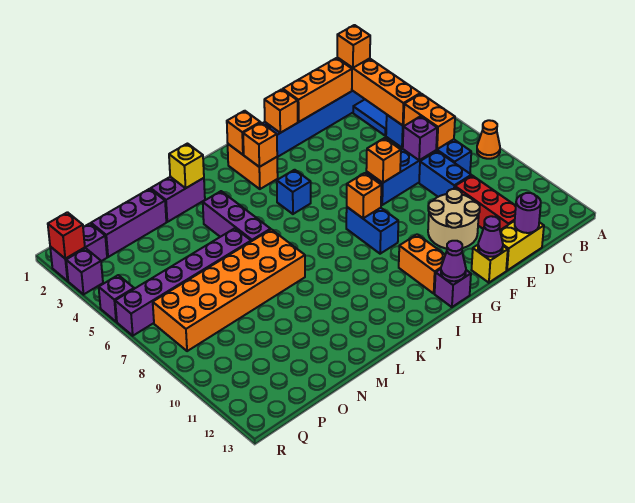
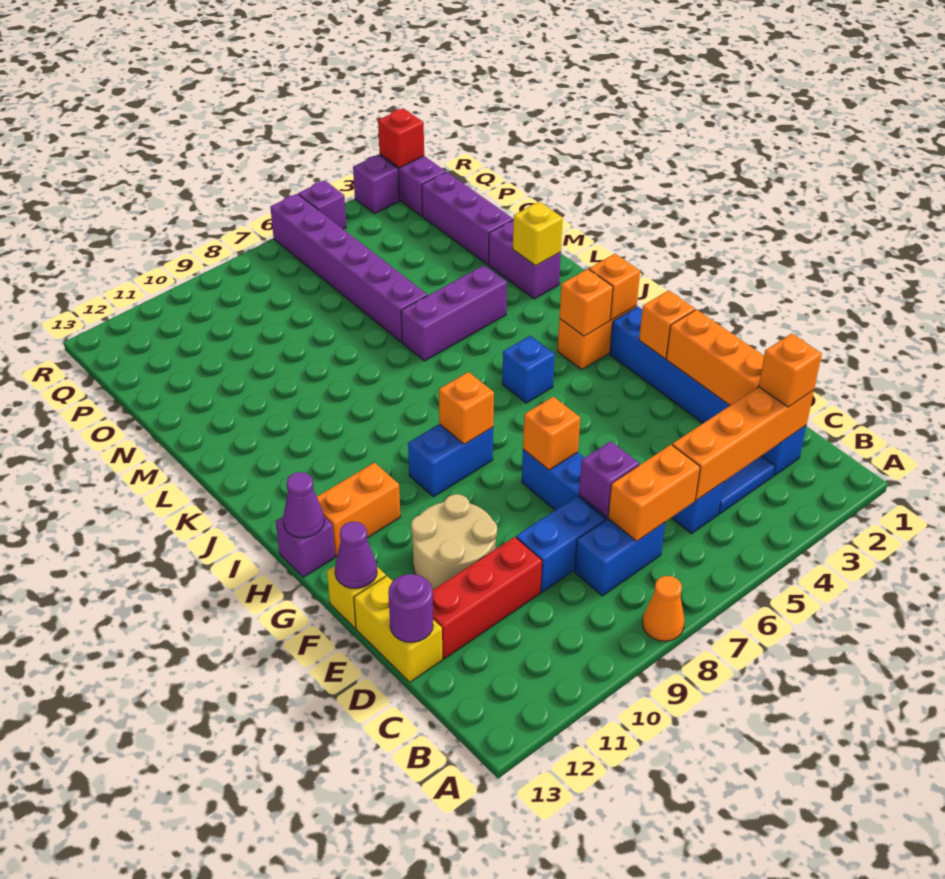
orange 2x6 brick [153,229,305,351] -> none

